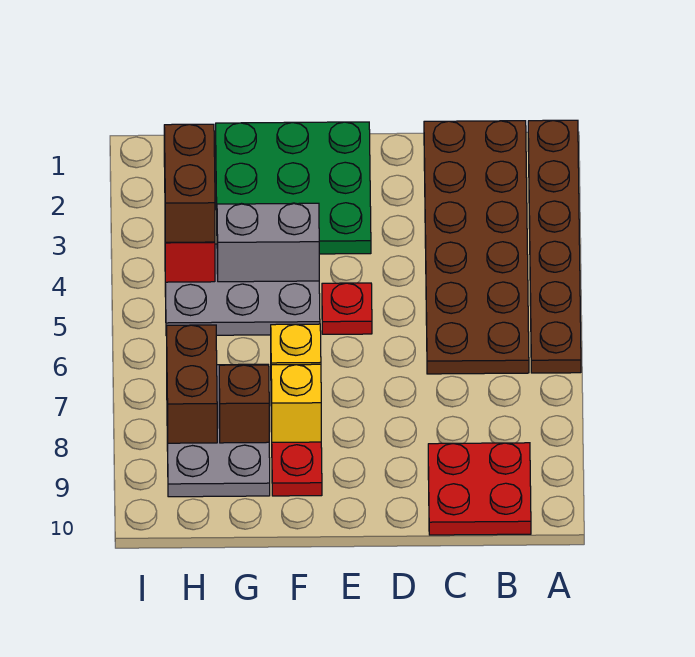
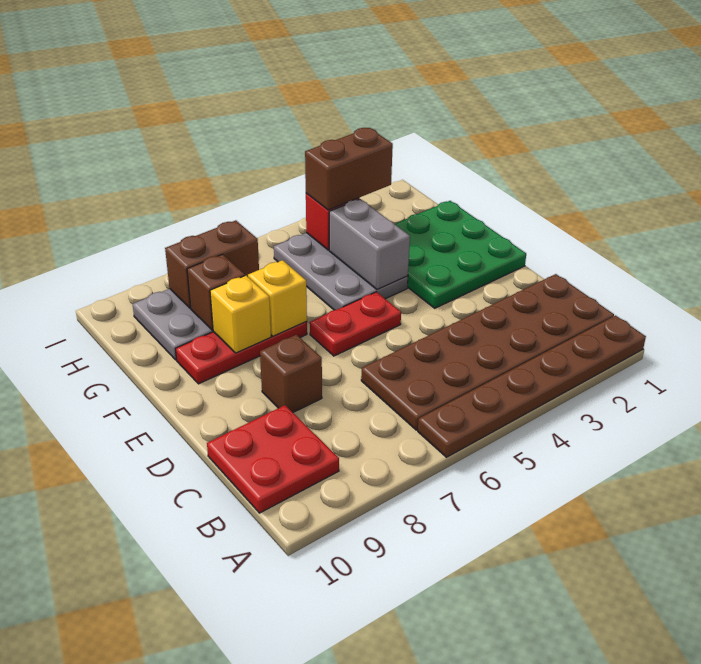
none -> brown 1x1 brick [260,335,322,412]
red 1x1 plate [322,283,372,334] -> red 1x2 plate [310,292,401,356]

